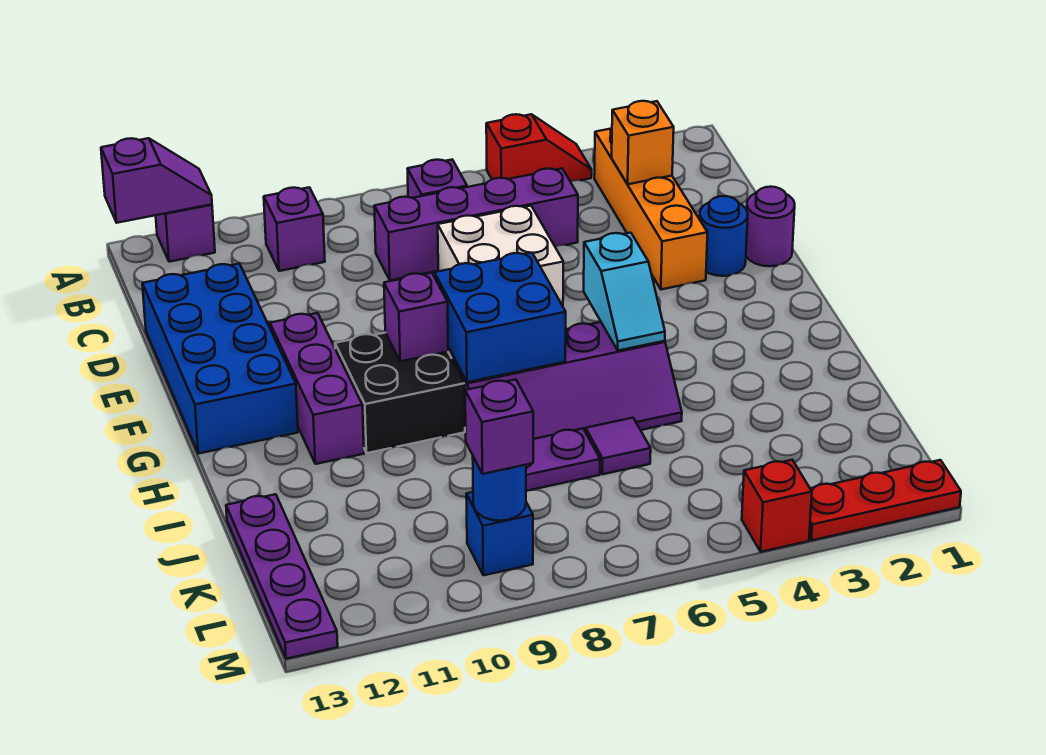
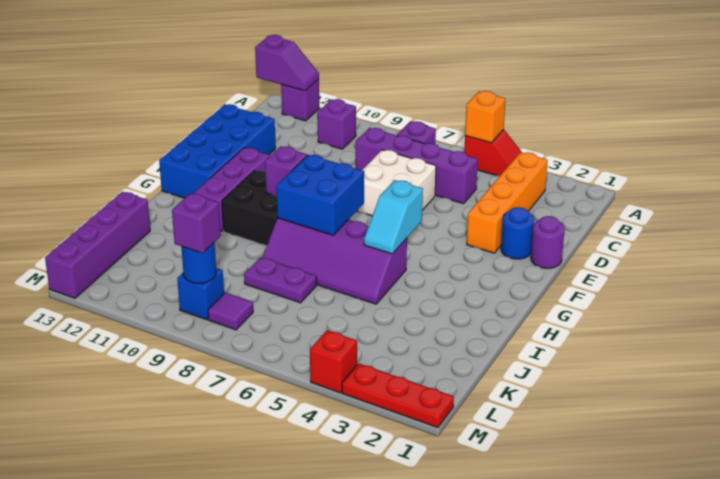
orange 1x1 brick [612,101,674,184] -> orange 1x1 brick moved to [465,91,505,143]
purple 1x1 tile [586,418,651,474] -> purple 1x1 tile moved to [208,293,253,330]
purple 1x4 plate [226,494,338,659] -> purple 1x4 brick [45,192,150,298]

